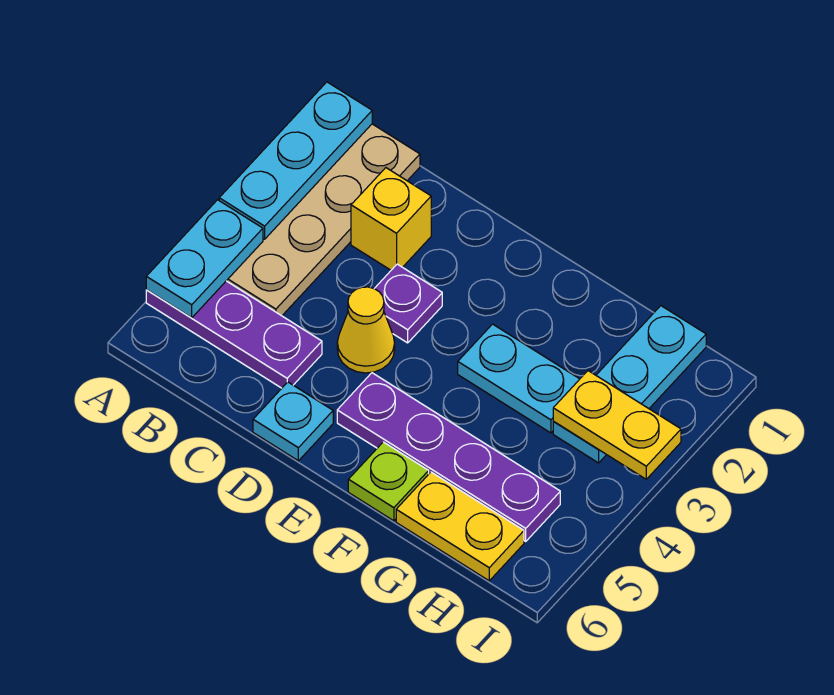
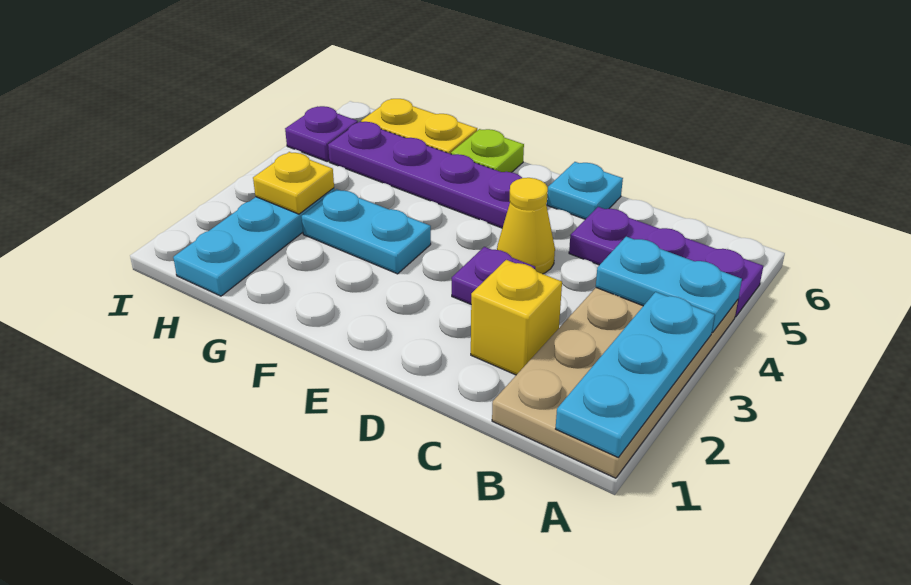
cyan 1x2 plate [146,200,263,318] -> cyan 1x2 plate turned to [596,237,742,333]
yellow 1x2 plate [553,371,681,479] -> yellow 1x1 plate [253,152,334,214]
none -> purple 1x1 plate [285,106,358,161]

